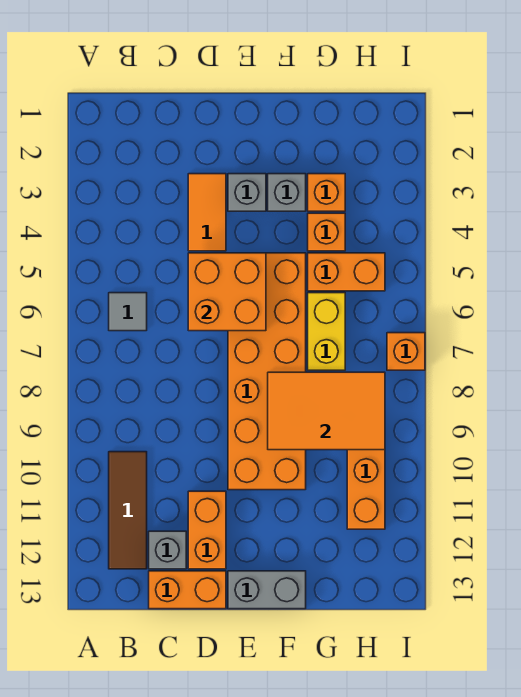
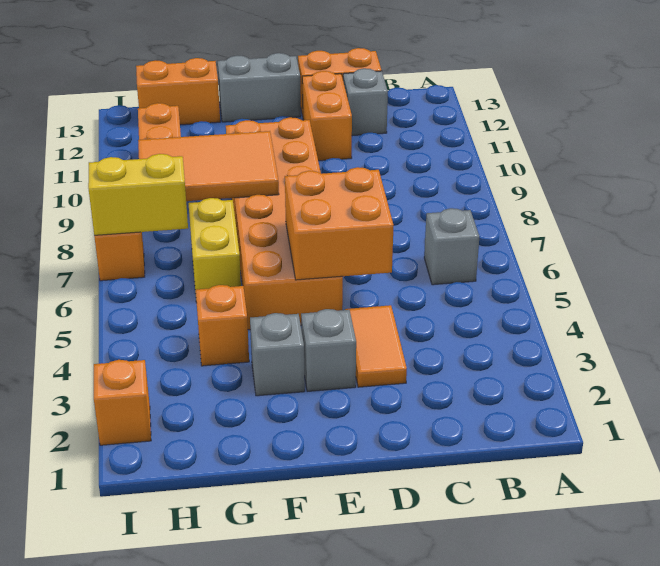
grey 1x1 tile [109,293,147,331] -> grey 1x1 brick [424,208,479,285]
brown 1x3 tile [109,452,147,569] -> none
orange 1x1 brick [308,174,345,211] -> orange 1x1 brick moved to [94,360,151,445]
orange 1x2 brick [308,253,385,291] -> orange 1x2 brick moved to [136,58,220,125]
none -> yellow 1x2 brick [88,154,188,235]

